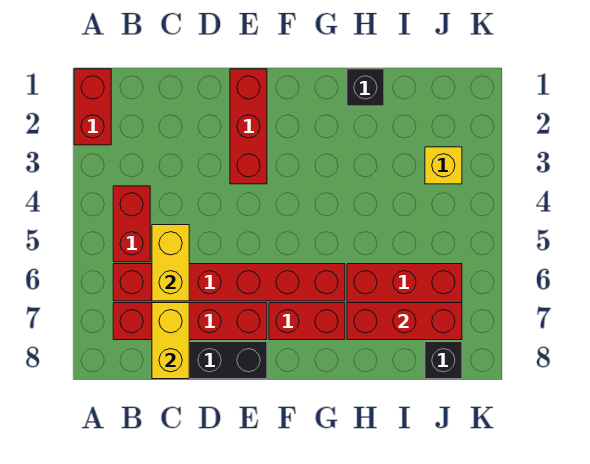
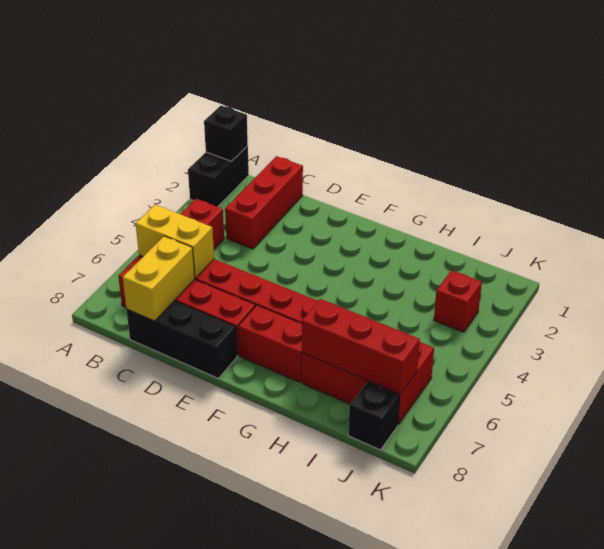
red 1x2 brick [74,69,111,145] -> black 1x2 brick [188,146,249,207]
yellow 1x2 brick [152,225,189,301] -> yellow 1x2 brick turned to [136,205,214,278]
red 1x3 brick [230,69,267,184] -> red 1x3 brick moved to [225,156,303,249]
black 1x1 brick [347,69,384,106] -> black 1x1 brick moved to [204,106,248,161]
yellow 1x1 brick [425,147,462,184] -> red 1x1 brick [434,270,482,332]

